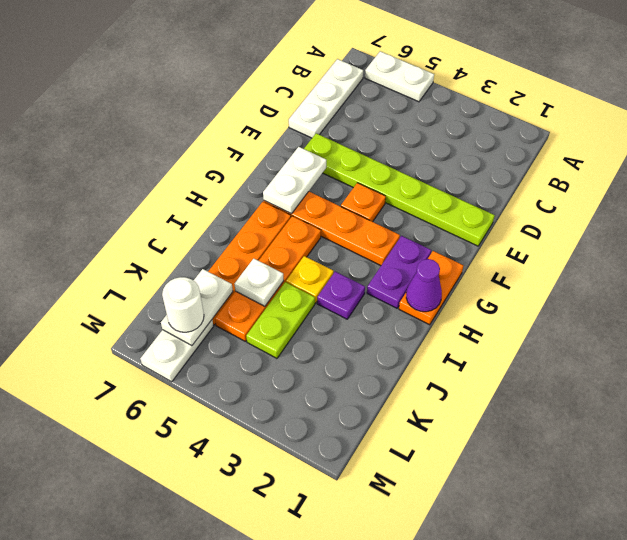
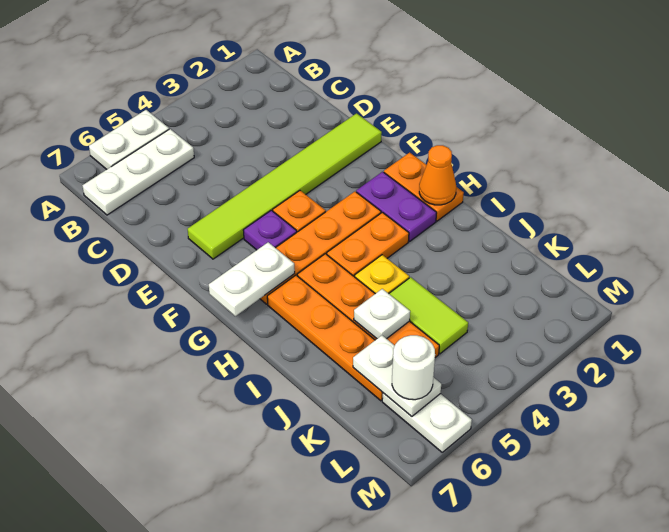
white 1x3 plate [289,59,363,138] -> white 1x3 plate turned to [83,129,194,215]
lime 1x6 plate [304,133,495,246] -> lime 1x6 tile [188,113,382,259]
white 1x2 plate [263,147,326,214] -> white 1x2 plate turned to [209,242,295,316]
purple 1x1 cone [406,259,442,312] -> orange 1x1 cone [419,145,456,205]
none -> orange 1x2 plate [327,212,409,277]
purple 1x1 plate [317,272,365,319] -> purple 1x1 plate moved to [243,210,297,250]
lime 1x2 plate [246,282,315,358] -> lime 1x2 tile [389,277,468,354]

